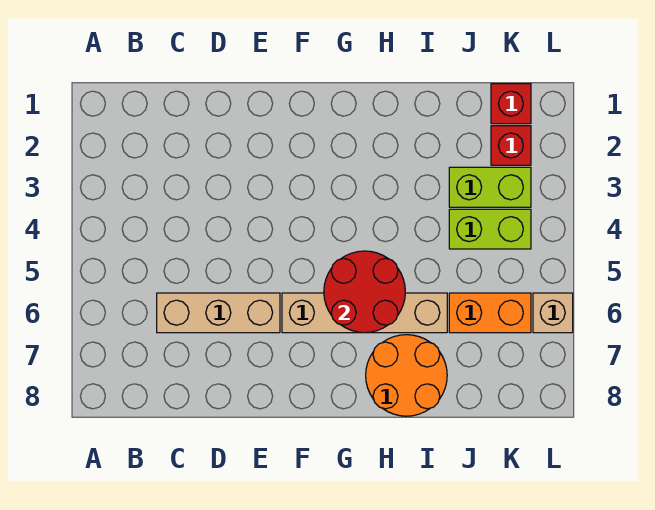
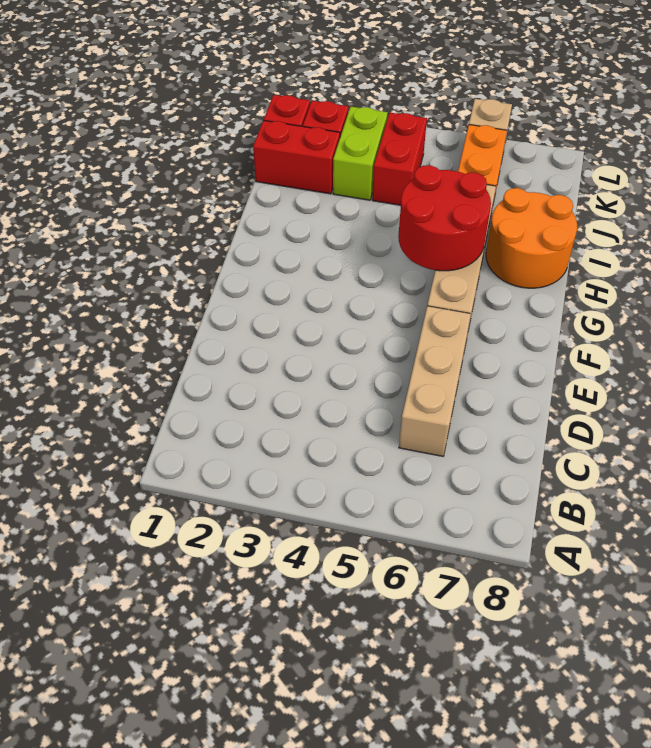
none -> red 1x2 brick [253,120,340,194]
lime 1x2 brick [449,209,531,249] -> red 1x2 brick [372,113,427,205]

